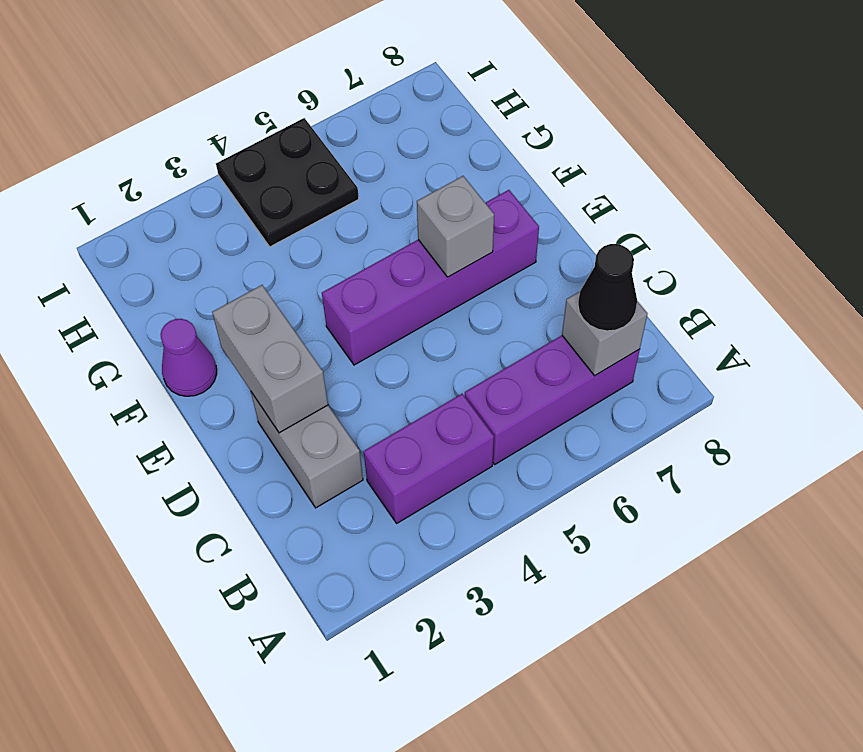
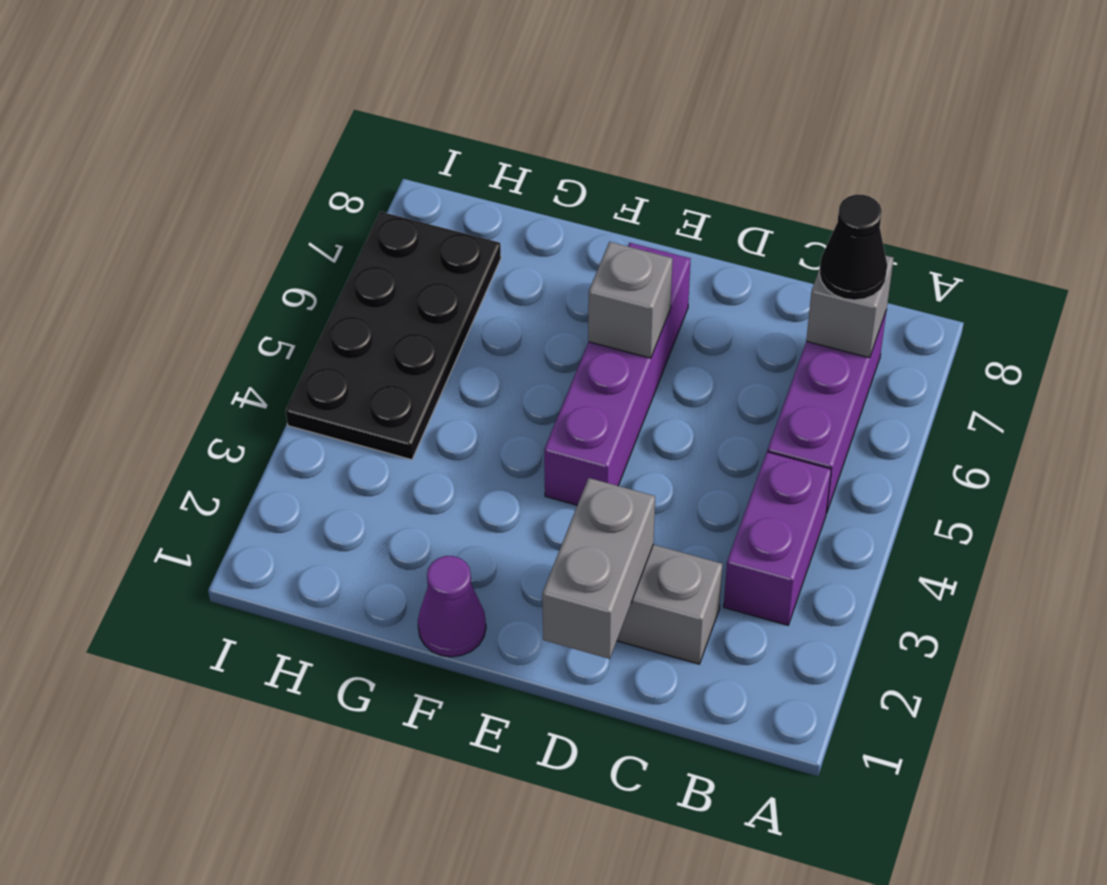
grey 1x2 brick [212,285,328,433] -> grey 1x2 brick turned to [542,478,655,659]
black 2x2 plate [216,118,359,247] -> black 2x4 plate [286,212,501,460]

